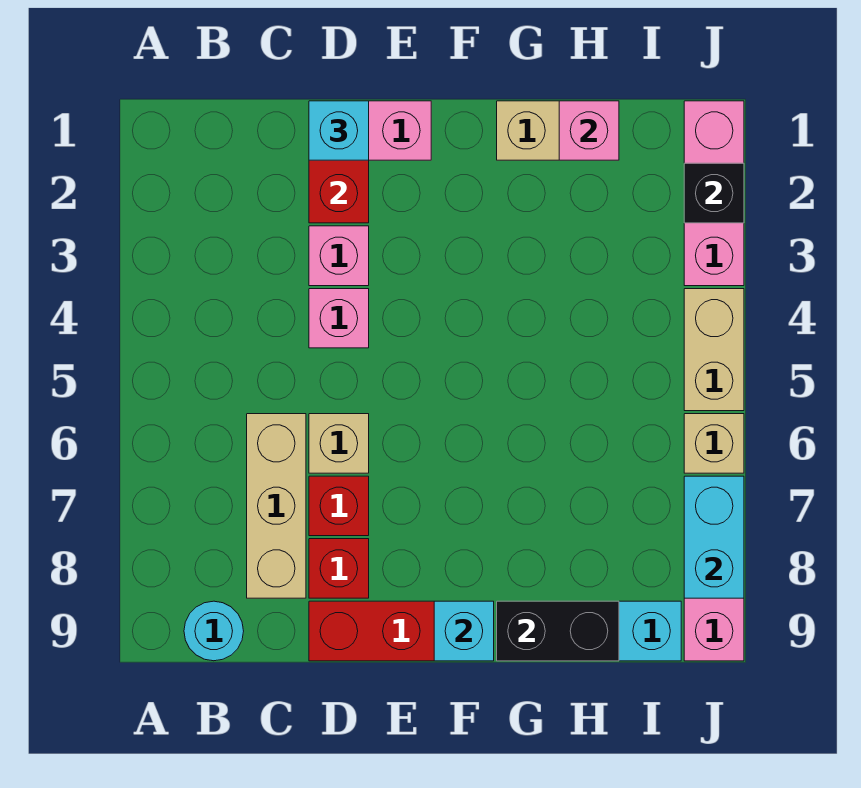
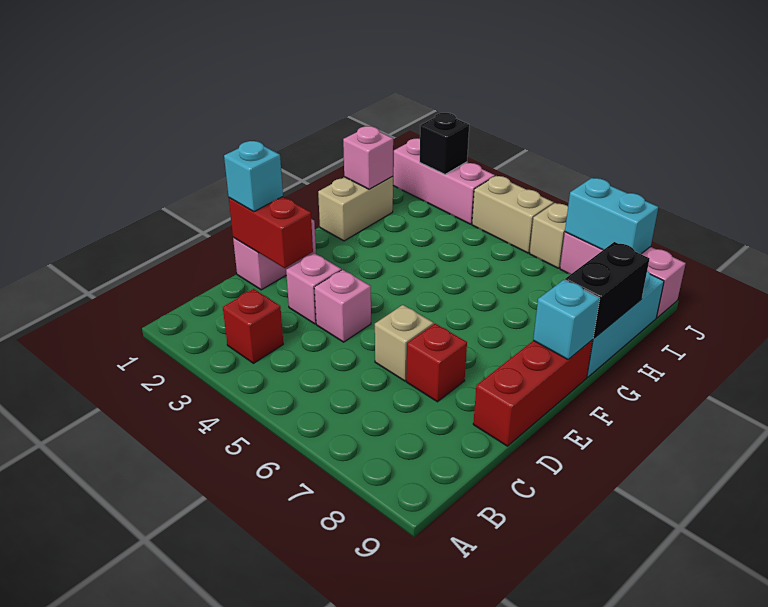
cyan 1x1 round brick [184,601,244,661] -> none
tan 1x3 brick [247,414,306,598] -> none
red 1x1 brick [309,539,369,598] -> red 1x1 brick moved to [223,289,283,363]

